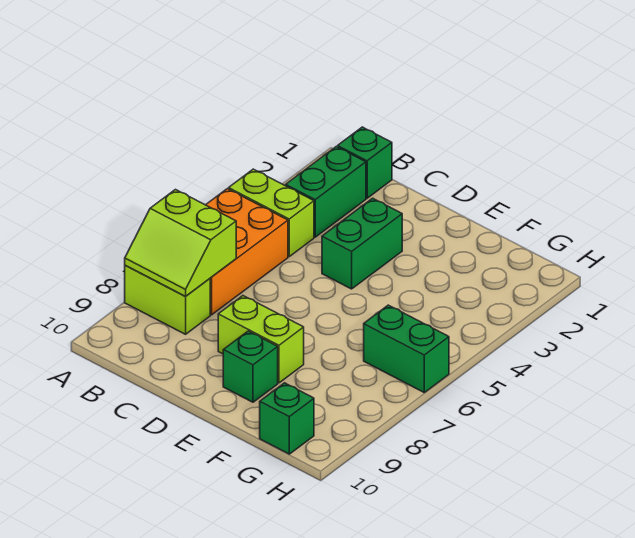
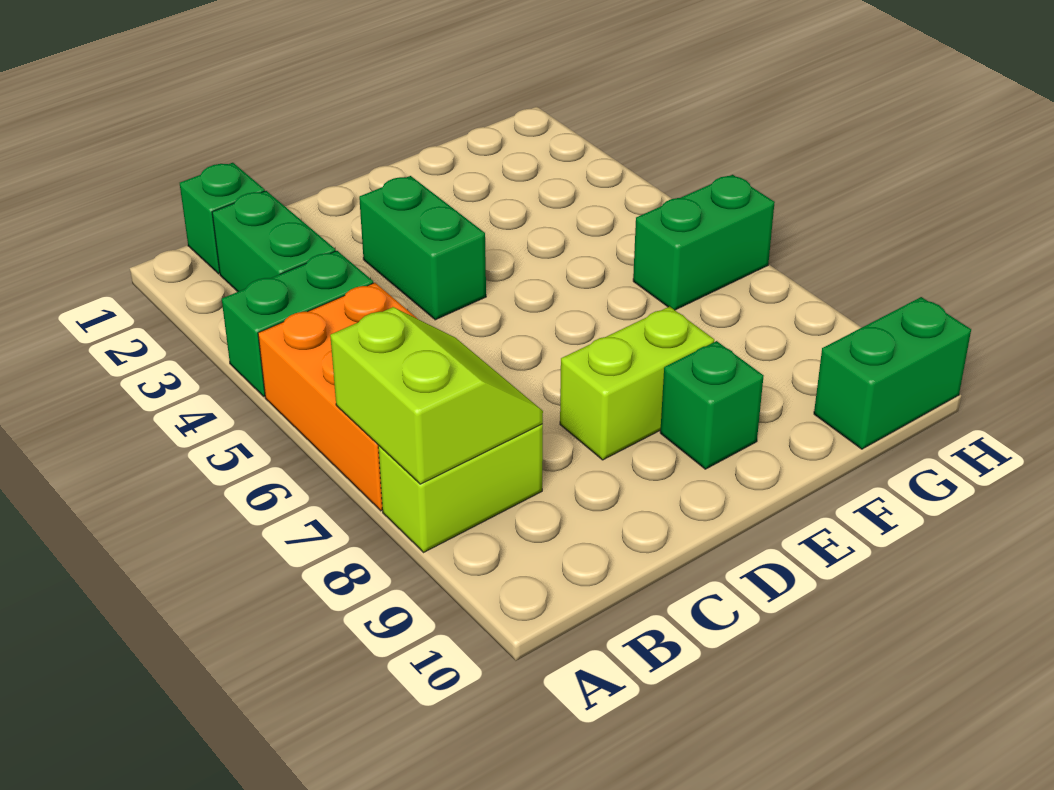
lime 1x2 brick [229,169,314,256] -> green 1x2 brick [222,251,373,397]
lime 2x2 slope [125,190,236,297] -> lime 2x2 slope turned to [330,307,543,484]
green 1x1 brick [260,383,314,454] -> green 1x2 brick [814,297,971,449]

